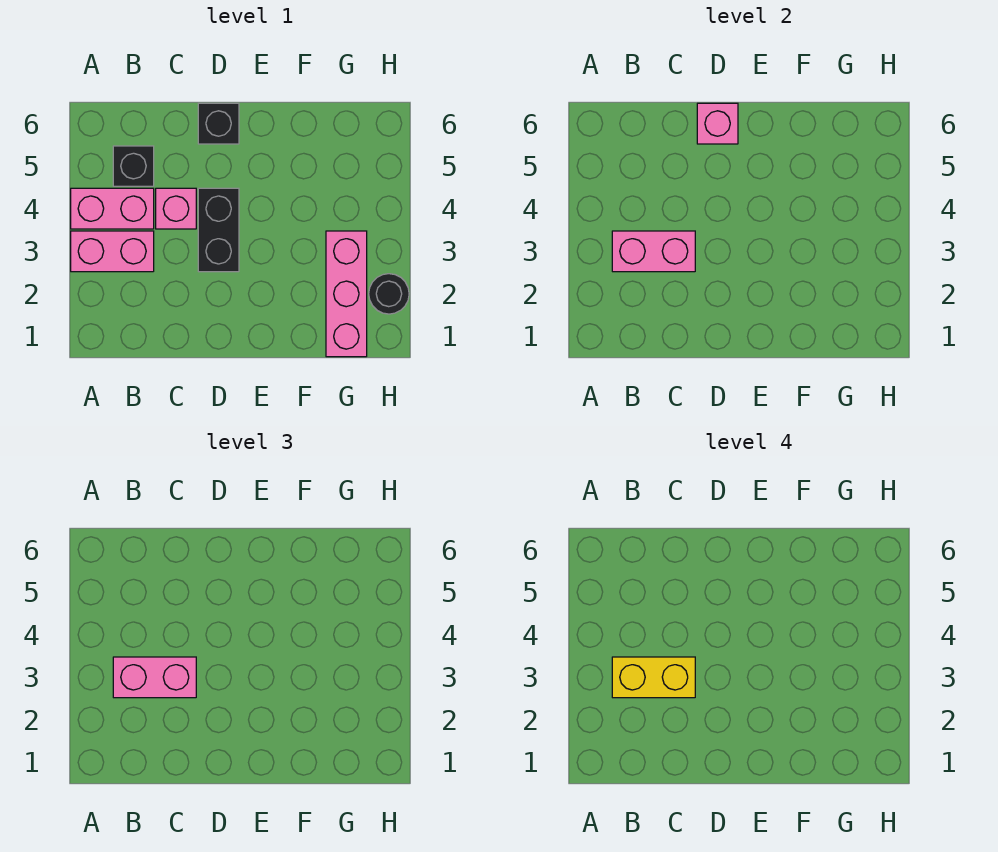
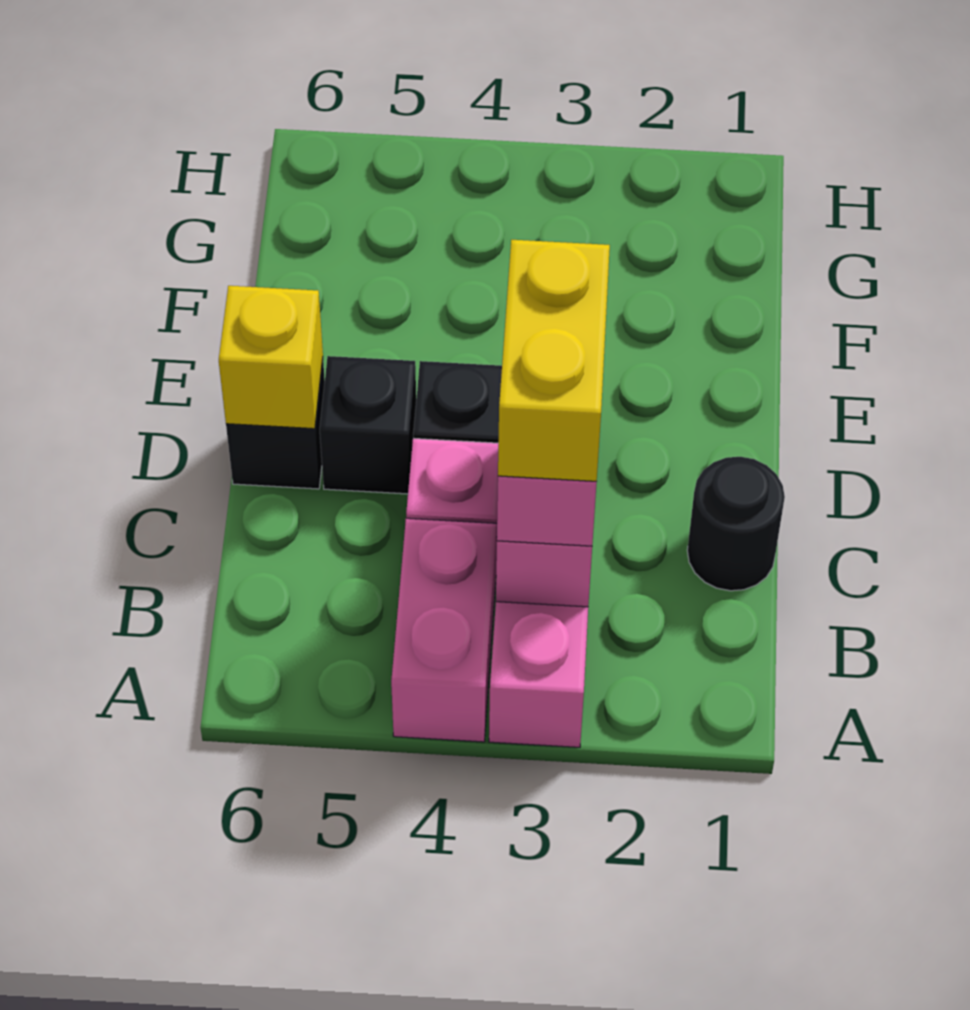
black 1x1 brick [113,146,154,186] -> black 1x1 brick moved to [320,356,416,494]
pink 1x1 brick [697,103,738,144] -> yellow 1x1 brick [219,286,323,429]
pink 1x3 brick [326,231,367,357] -> none
black 1x1 round brick [369,274,409,314] -> black 1x1 round brick moved to [687,457,785,591]

